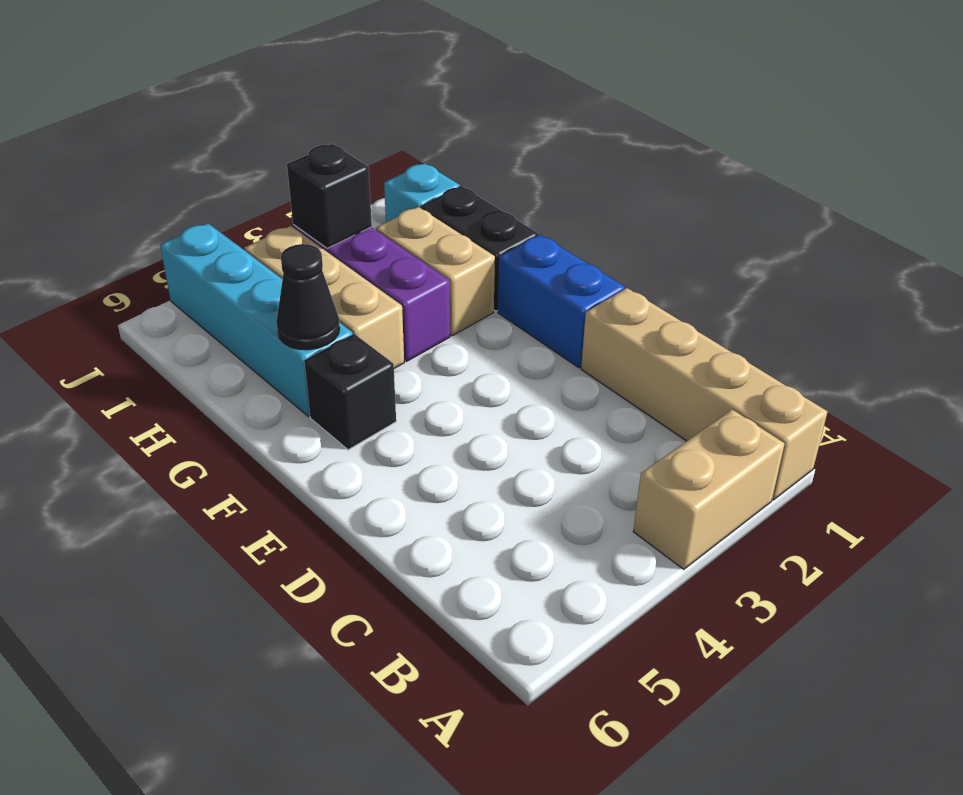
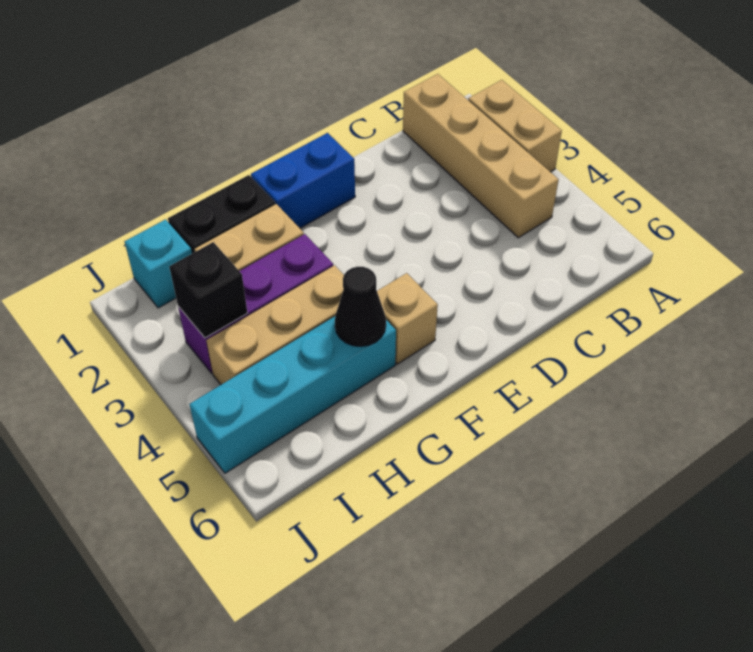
tan 1x4 brick [581,288,827,500] -> tan 1x4 brick turned to [403,74,559,238]
black 1x1 brick [304,334,396,450] -> tan 1x1 brick [377,273,438,364]

